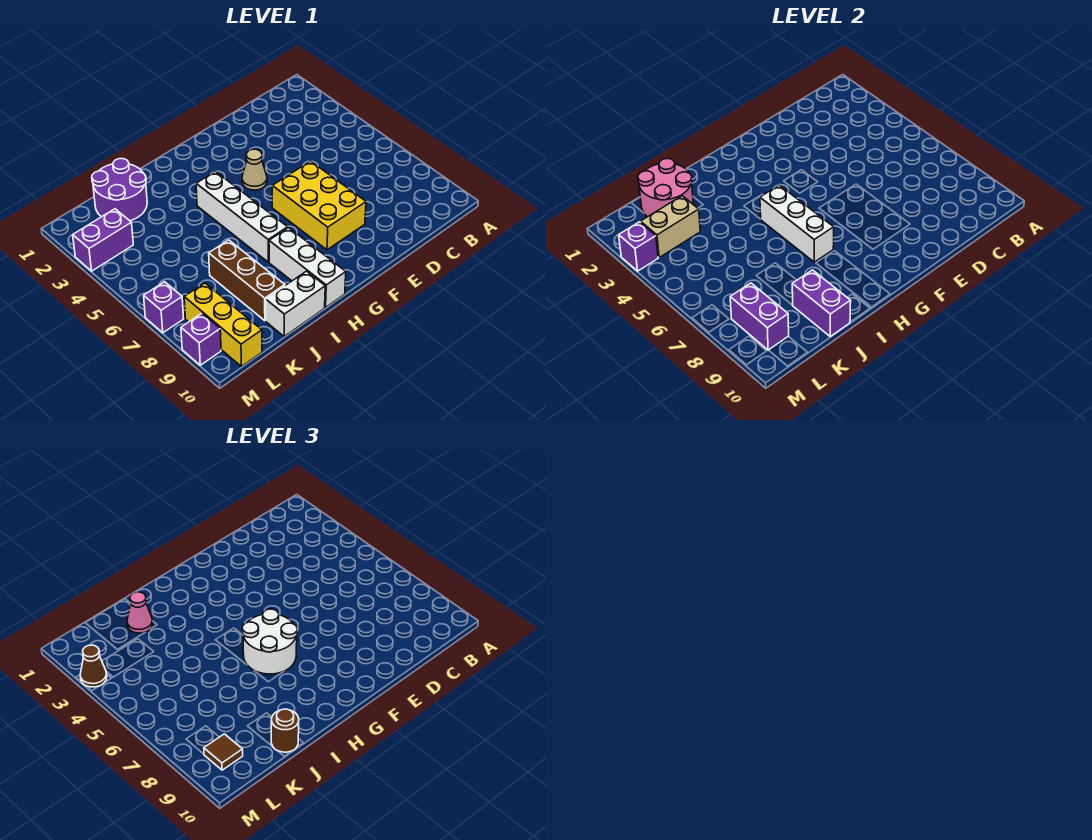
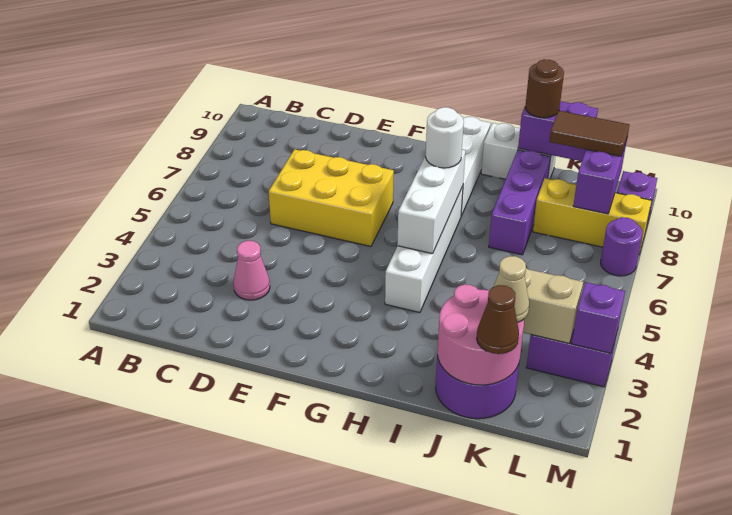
yellow 2x3 brick [272,161,366,250] -> yellow 2x3 brick turned to [269,149,394,247]
tan 1x1 cone [242,149,267,190] -> tan 1x1 cone moved to [494,256,529,322]
white 2x2 round brick [242,609,297,674] -> white 1x1 round brick [426,107,464,168]
pink 1x1 cone [127,592,153,633] -> pink 1x1 cone moved to [233,241,270,300]
brown 1x3 brick [209,240,285,321] -> purple 1x3 brick [489,150,551,255]
purple 1x2 brick [792,270,851,336] -> purple 1x2 brick turned to [518,101,598,161]
yellow 1x3 brick [184,283,262,367] -> yellow 1x3 brick turned to [533,178,652,254]
brown 1x1 tile [204,734,243,770] -> brown 1x2 tile [549,111,629,156]
brown 1x1 cone [80,645,107,687] -> brown 1x1 cone moved to [476,285,519,354]
purple 1x1 brick [144,282,184,333] -> purple 1x1 round brick [601,217,643,276]

